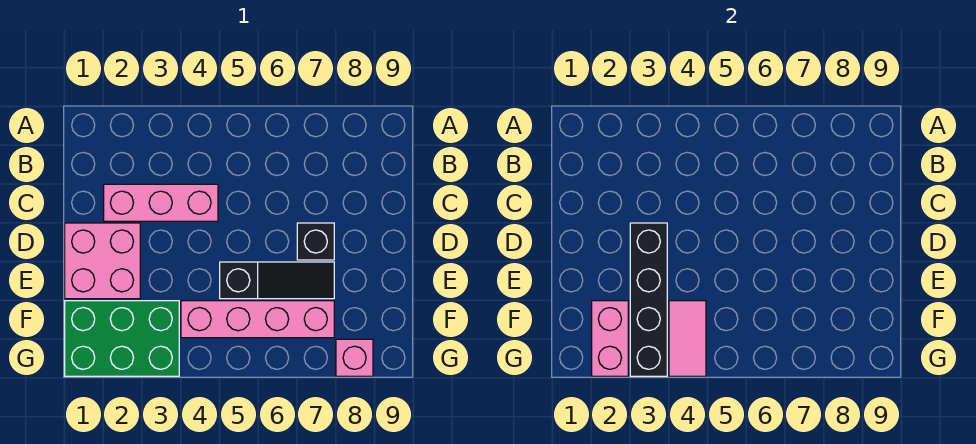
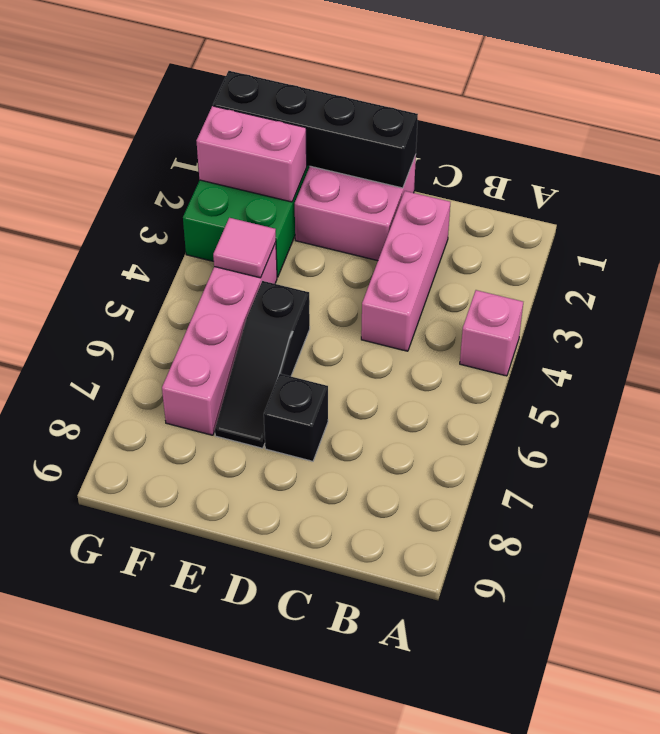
black 1x4 brick [630,223,667,376] -> black 1x4 brick moved to [213,71,418,188]
pink 1x2 tile [669,301,706,376] -> pink 1x1 tile [213,218,276,278]
pink 1x1 brick [336,339,373,376] -> pink 1x1 brick moved to [460,290,523,376]

